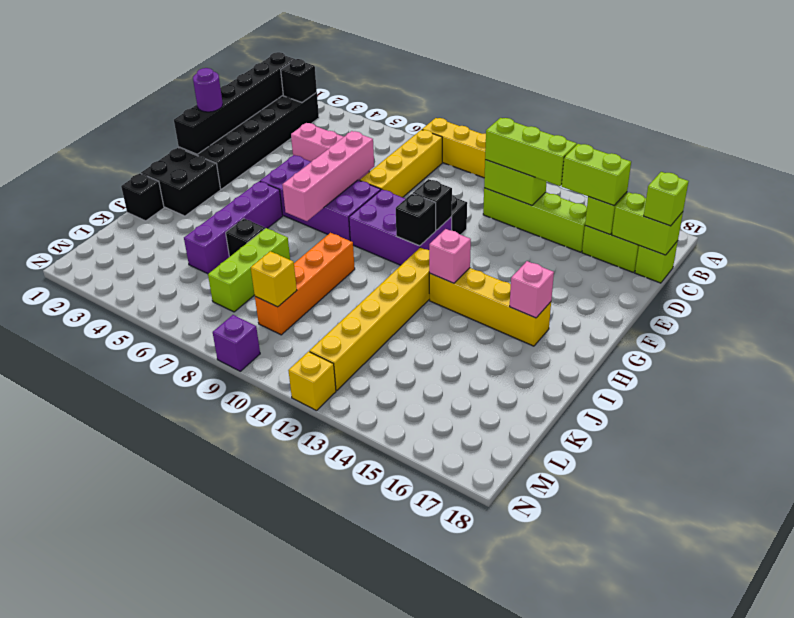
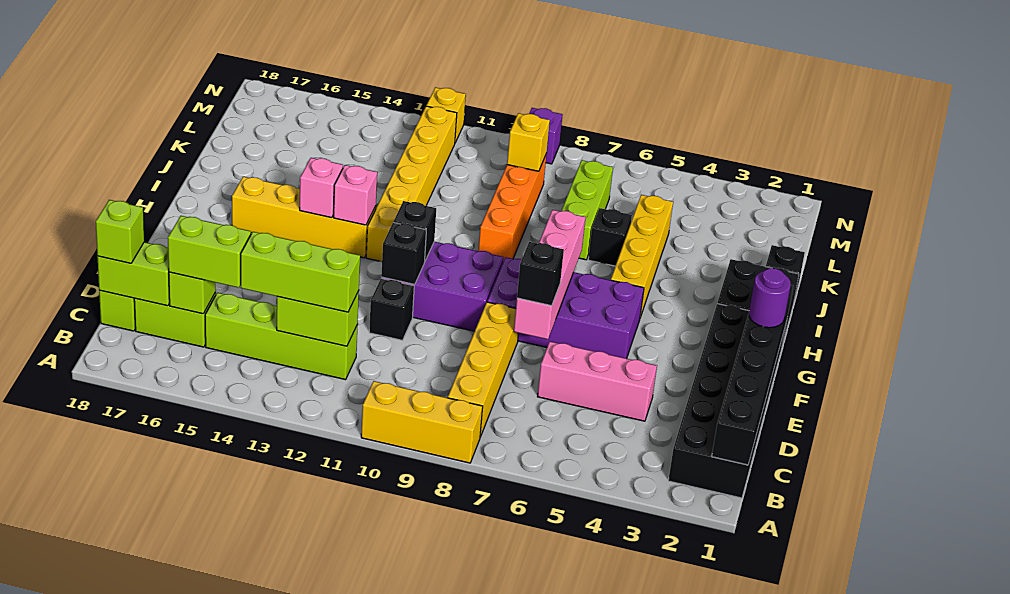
black 1x1 brick [281,59,317,103] -> black 1x1 brick moved to [517,242,564,306]
purple 1x4 brick [184,181,283,274] -> yellow 1x4 brick [611,195,673,317]
pink 1x1 brick [510,261,554,318] -> pink 1x1 brick moved to [300,158,343,218]

